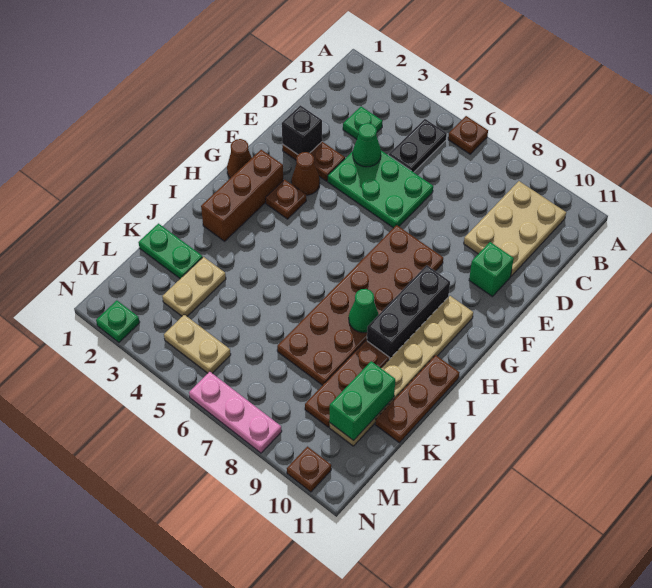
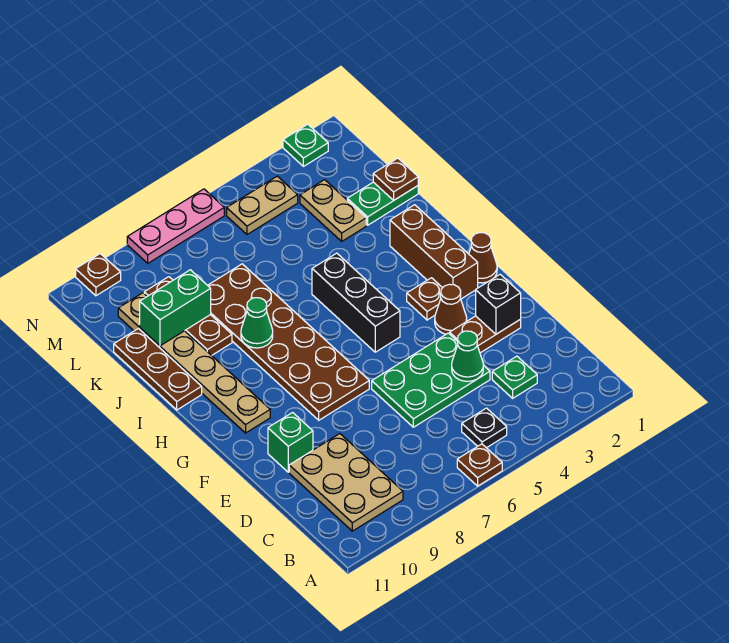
black 1x2 plate [389,119,447,172] -> black 1x1 plate [462,408,507,448]
black 1x3 brick [367,265,450,359] -> black 1x3 brick moved to [312,253,400,352]
none -> brown 1x1 plate [373,158,418,200]
green 1x2 brick [330,361,395,441] -> green 1x2 brick turned to [140,270,211,346]

